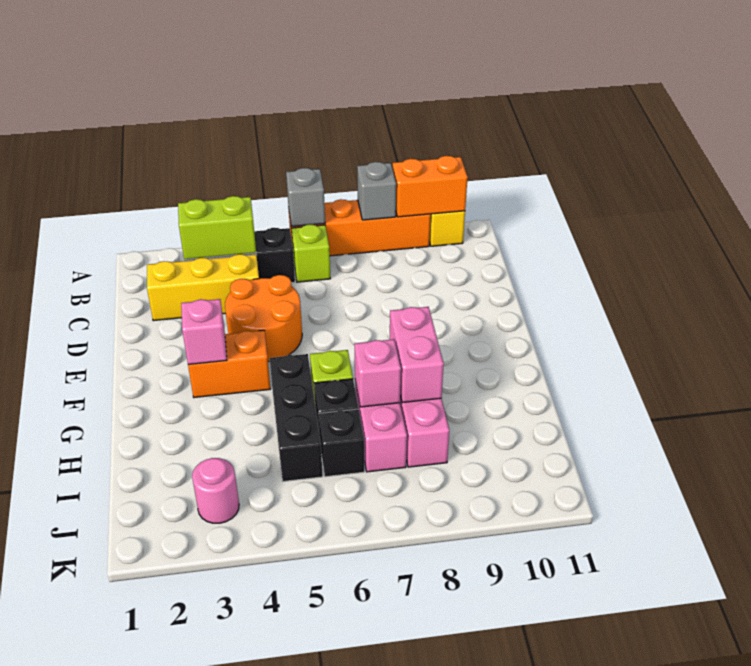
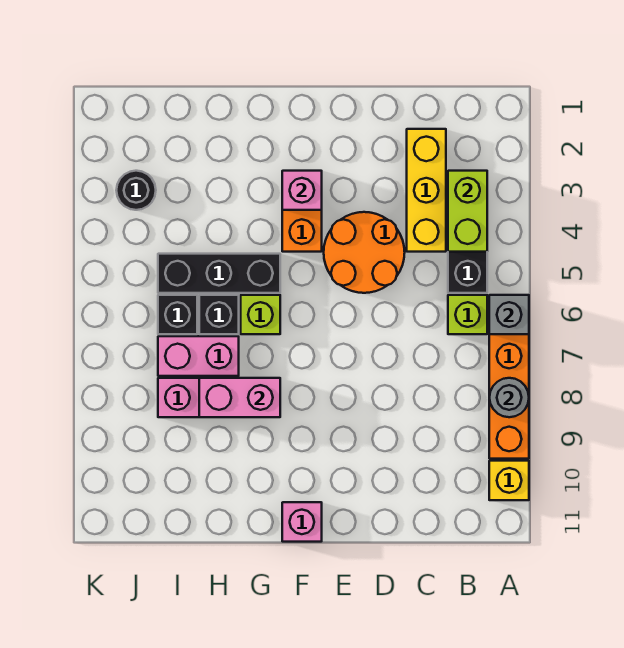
grey 1x1 brick [357,162,396,220] -> grey 1x1 round brick [489,378,529,417]
orange 1x2 brick [393,156,468,217] -> none
pink 1x1 brick [354,339,401,407] -> pink 1x1 brick moved to [282,502,322,542]
pink 1x1 round brick [192,458,239,523] -> black 1x1 round brick [116,171,156,210]

